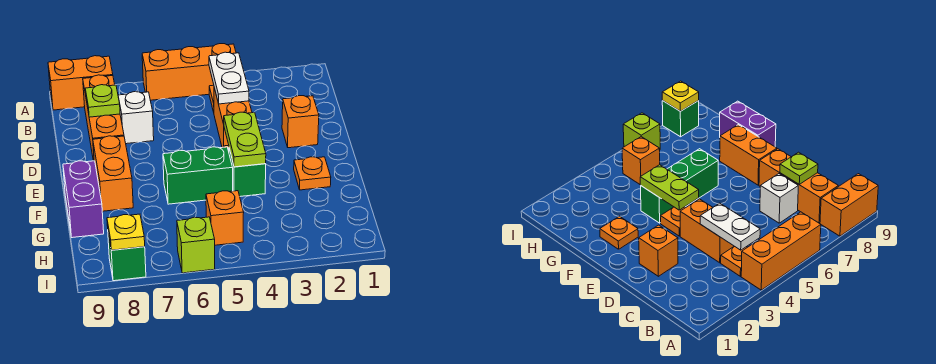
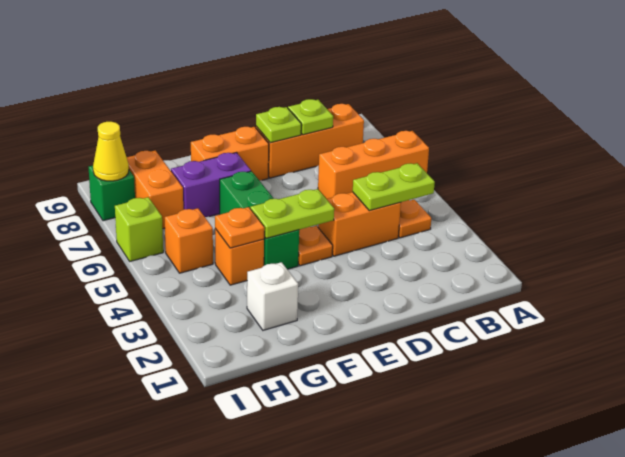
orange 1x3 brick [142,44,236,100] -> orange 1x3 brick turned to [318,131,429,199]
orange 1x2 brick [48,56,113,110] -> orange 1x2 brick moved to [127,150,183,229]
white 1x2 plate [209,52,249,104] -> lime 1x2 plate [353,163,435,211]
white 1x1 brick [118,92,154,144] -> white 1x1 brick moved to [247,262,298,330]
orange 1x1 brick [282,96,319,148] -> orange 1x1 brick moved to [215,229,264,285]
none -> lime 1x1 plate [256,107,301,143]
orange 1x1 plate [294,157,331,190] -> orange 1x1 plate moved to [215,207,264,248]
purple 1x2 brick [63,161,104,238] -> purple 1x2 brick moved to [171,153,251,217]
yellow 1x1 plate [107,214,145,250] -> yellow 1x1 cone [93,122,129,181]

